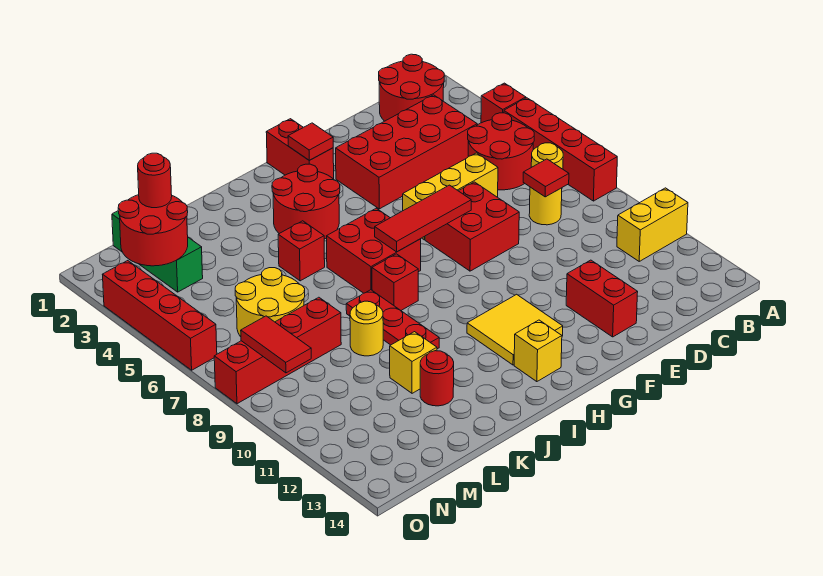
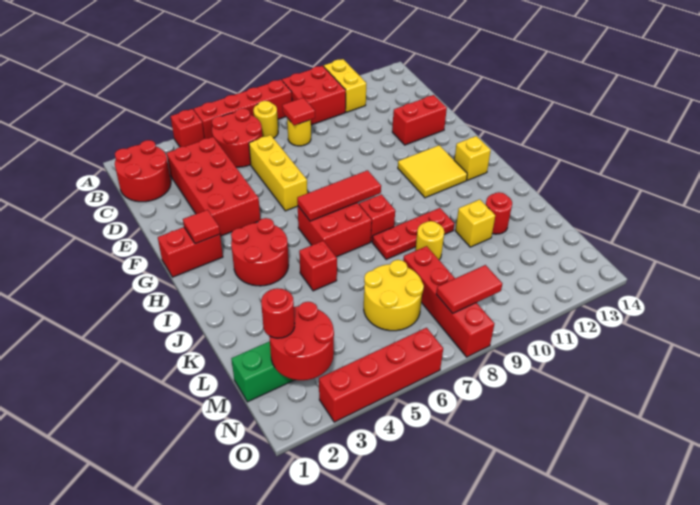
red 2x2 brick [425,182,519,271] -> red 2x2 brick moved to [282,66,346,125]
red 1x3 tile [375,185,471,252] -> red 1x3 tile turned to [297,170,381,221]

